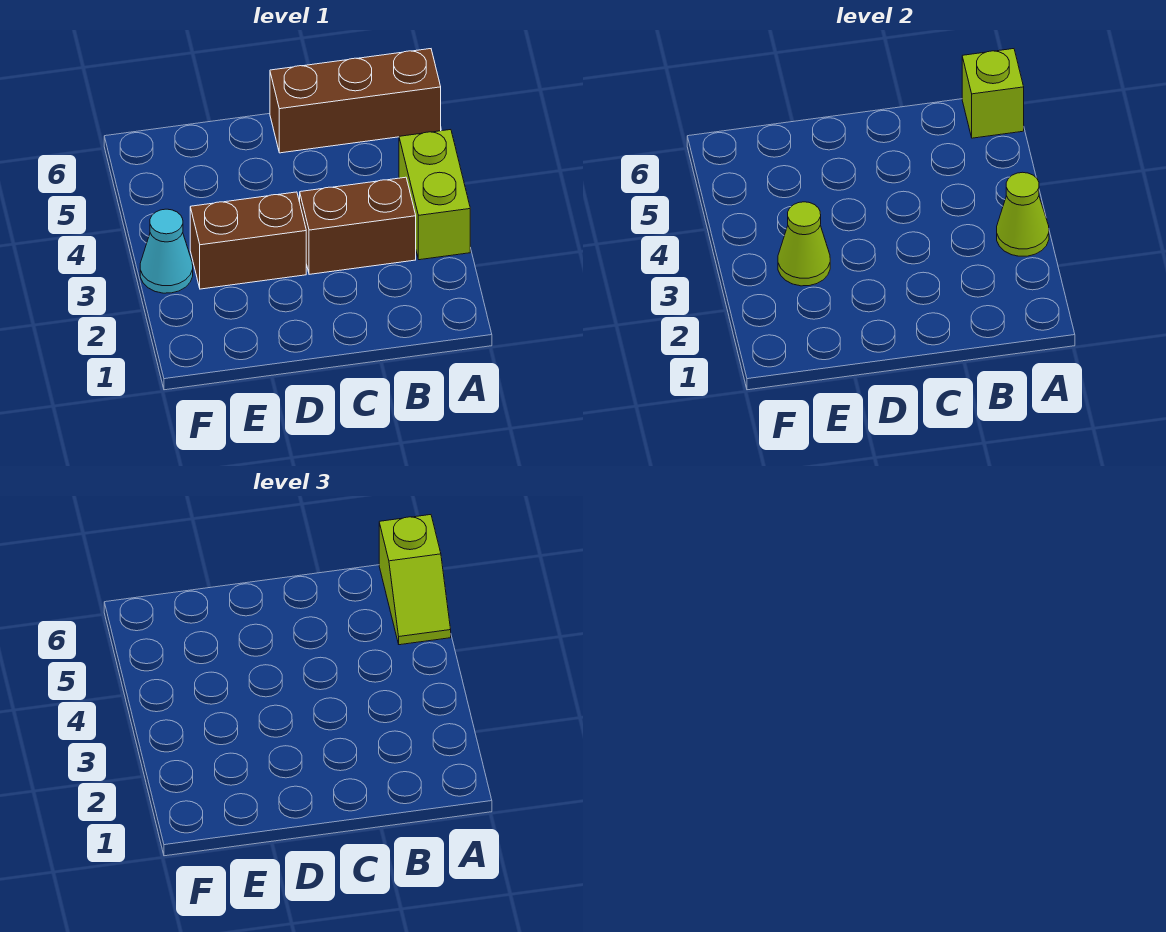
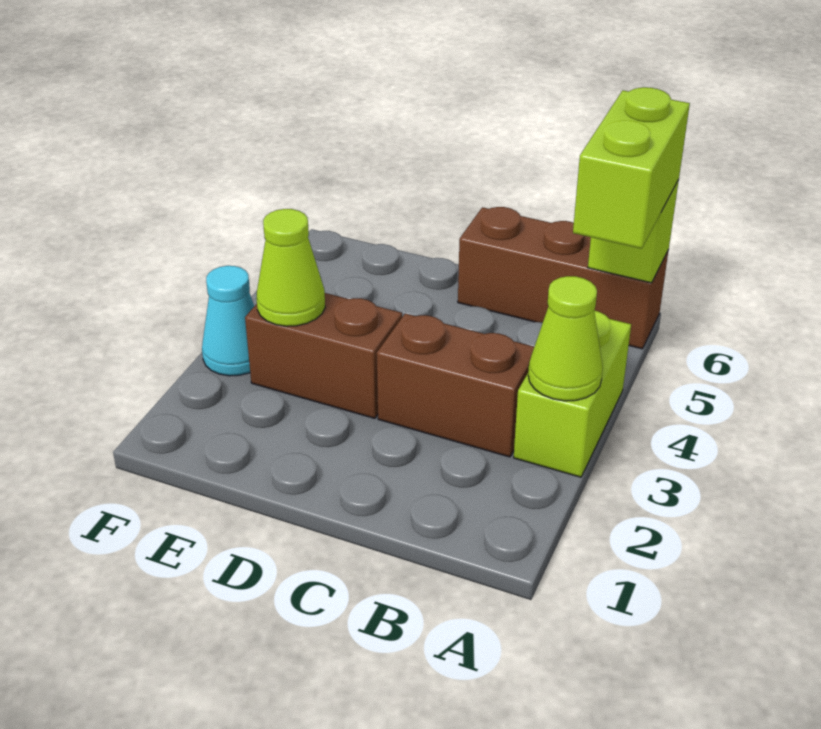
lime 1x2 slope [379,515,451,645] -> lime 1x2 brick [573,87,690,249]

